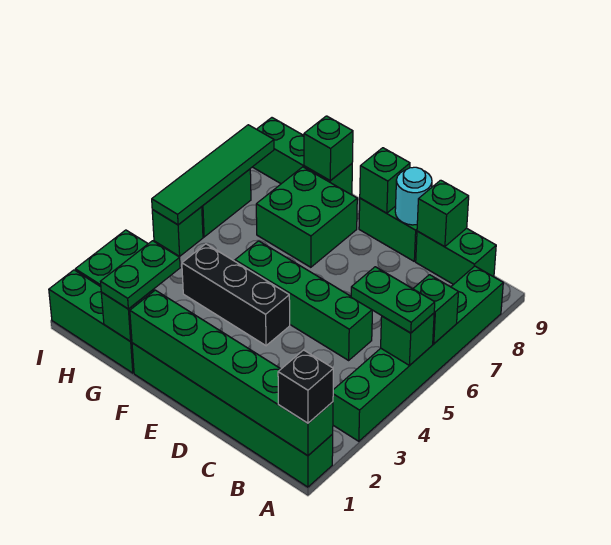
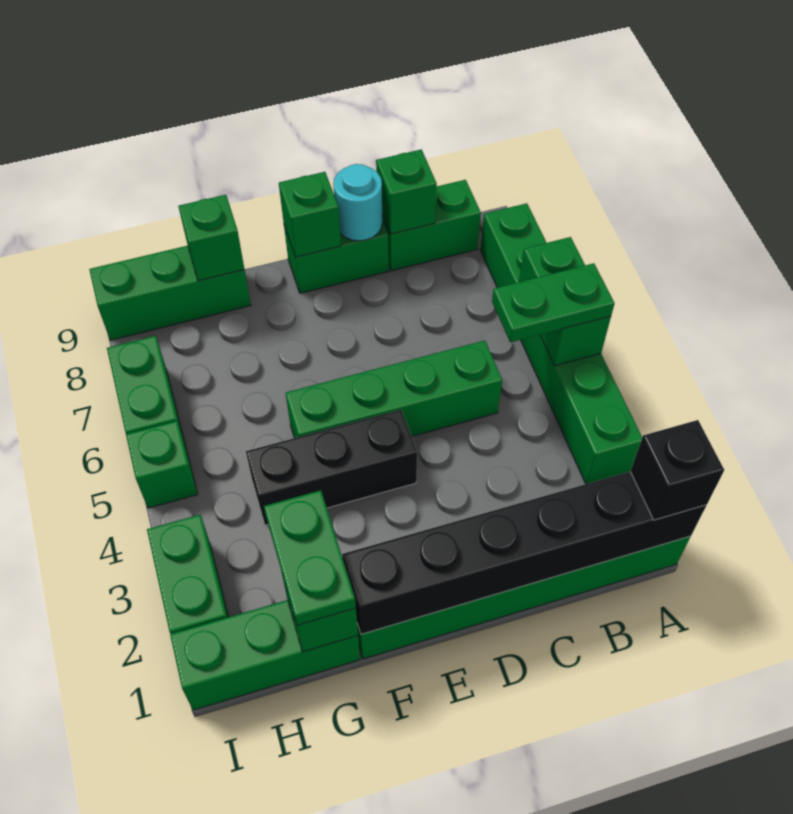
green 1x6 brick [130,290,333,456] -> black 1x6 brick [342,472,707,634]
green 2x2 brick [256,167,357,267] -> none
green 1x4 tile [152,125,274,225] -> none

